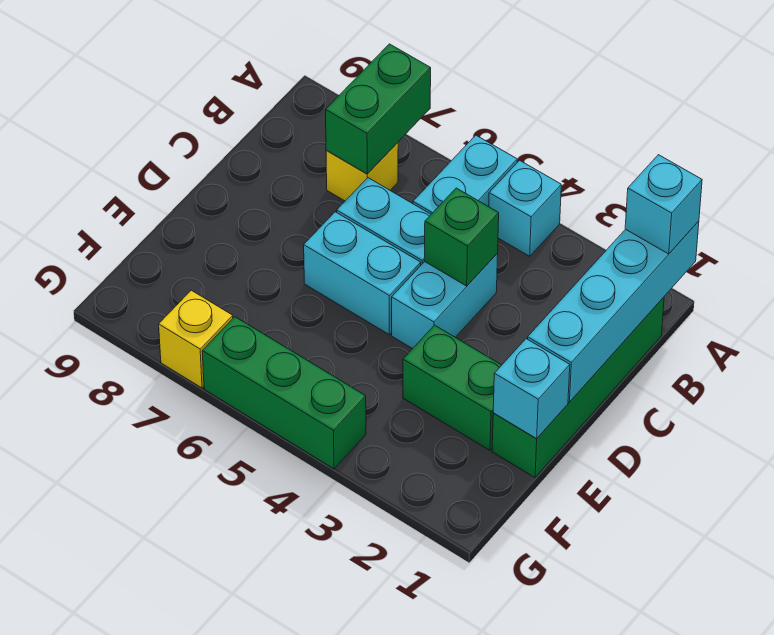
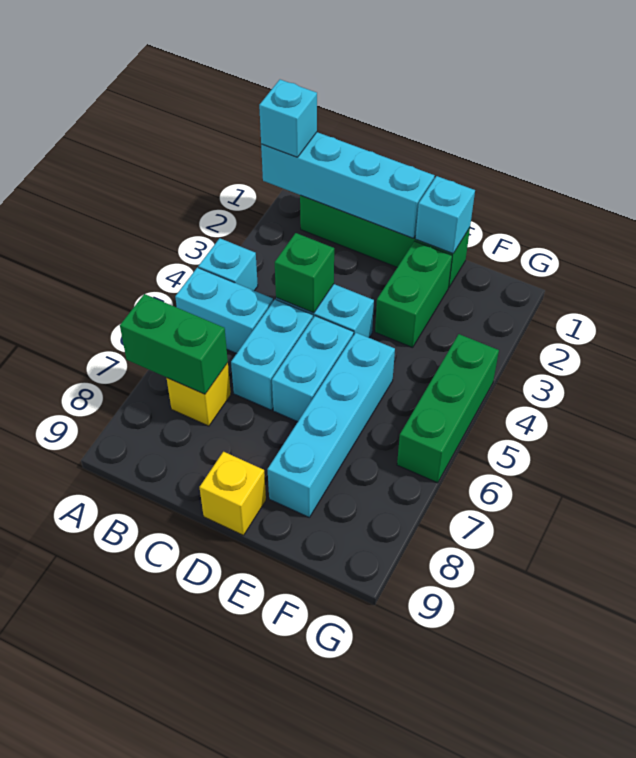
none -> cyan 1x4 brick [267,333,395,517]
yellow 1x1 brick [159,290,233,388] -> yellow 1x1 brick moved to [200,452,266,535]

